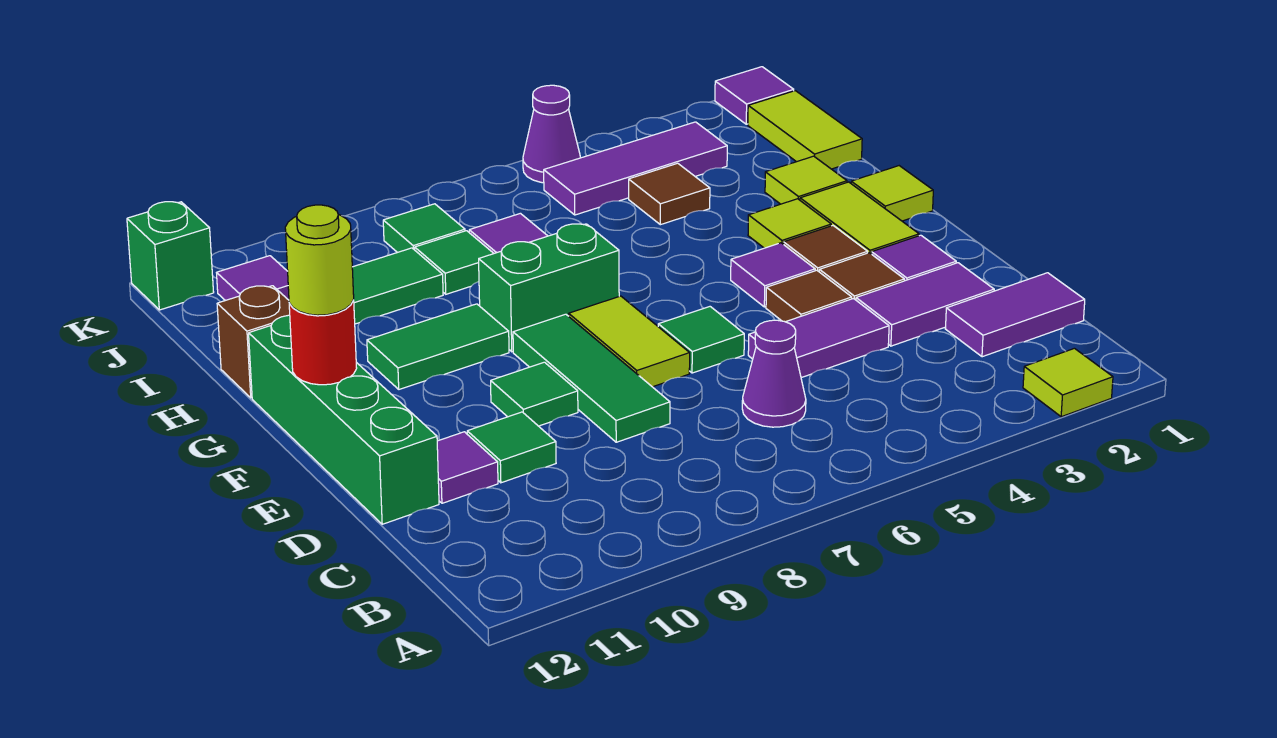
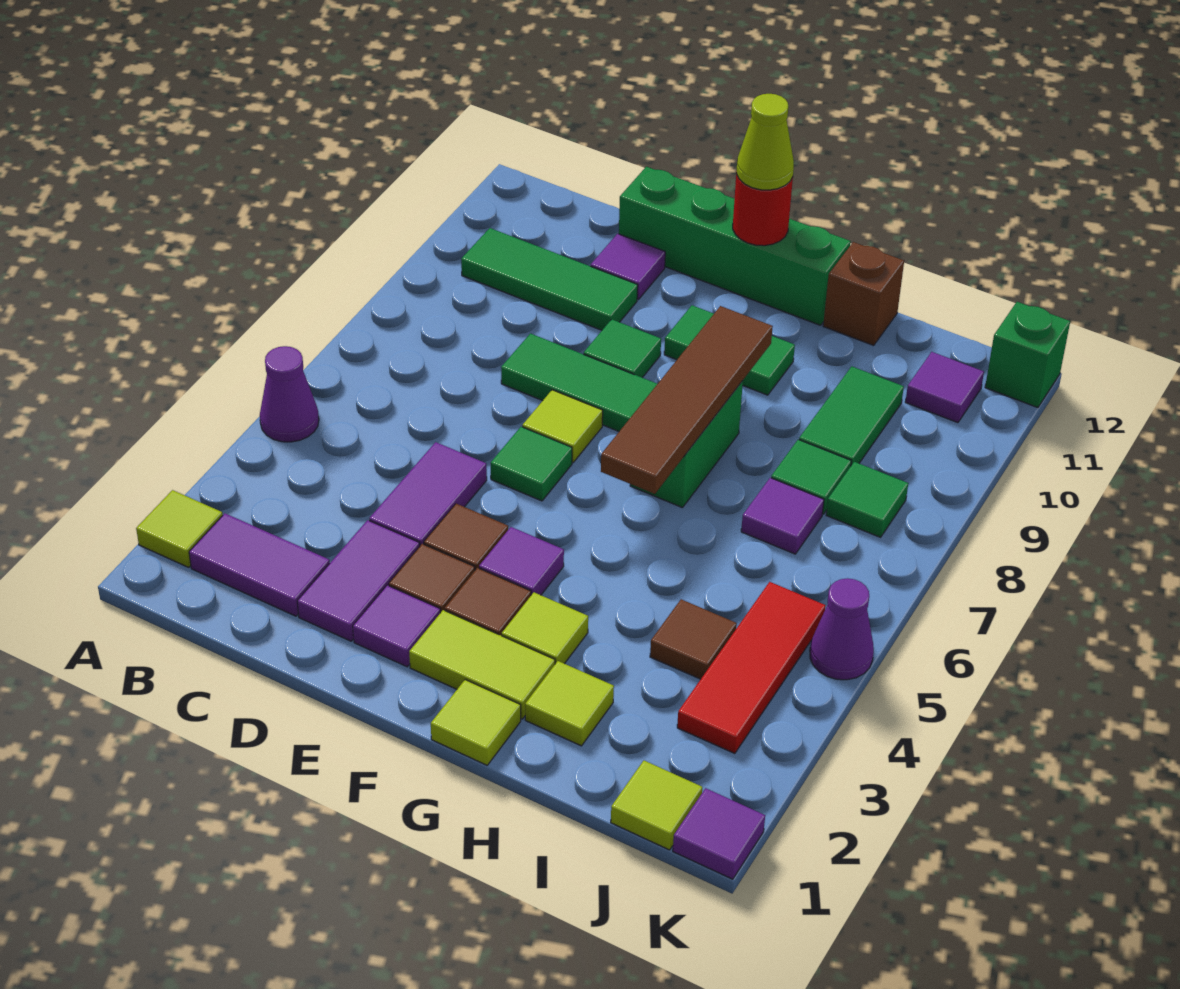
purple 1x2 tile [945,273,1085,357] -> purple 1x2 tile turned to [189,513,330,616]
purple 1x1 cone [742,320,806,427] -> purple 1x1 cone moved to [260,346,319,442]
green 1x1 tile [467,412,556,483] -> green 1x3 tile [461,228,638,330]
lime 1x2 tile [569,296,690,387] -> lime 1x1 tile [522,390,603,462]
lime 1x1 round brick [285,205,354,315] -> lime 1x1 cone [737,94,794,190]
none -> brown 1x4 tile [601,306,773,494]
green 1x2 tile [367,304,509,389] -> green 1x2 tile turned to [664,305,795,395]
lime 1x2 tile [748,91,862,169] -> lime 1x1 tile [611,761,702,850]
purple 1x3 tile [544,122,727,215] -> red 1x3 tile [677,582,826,754]

